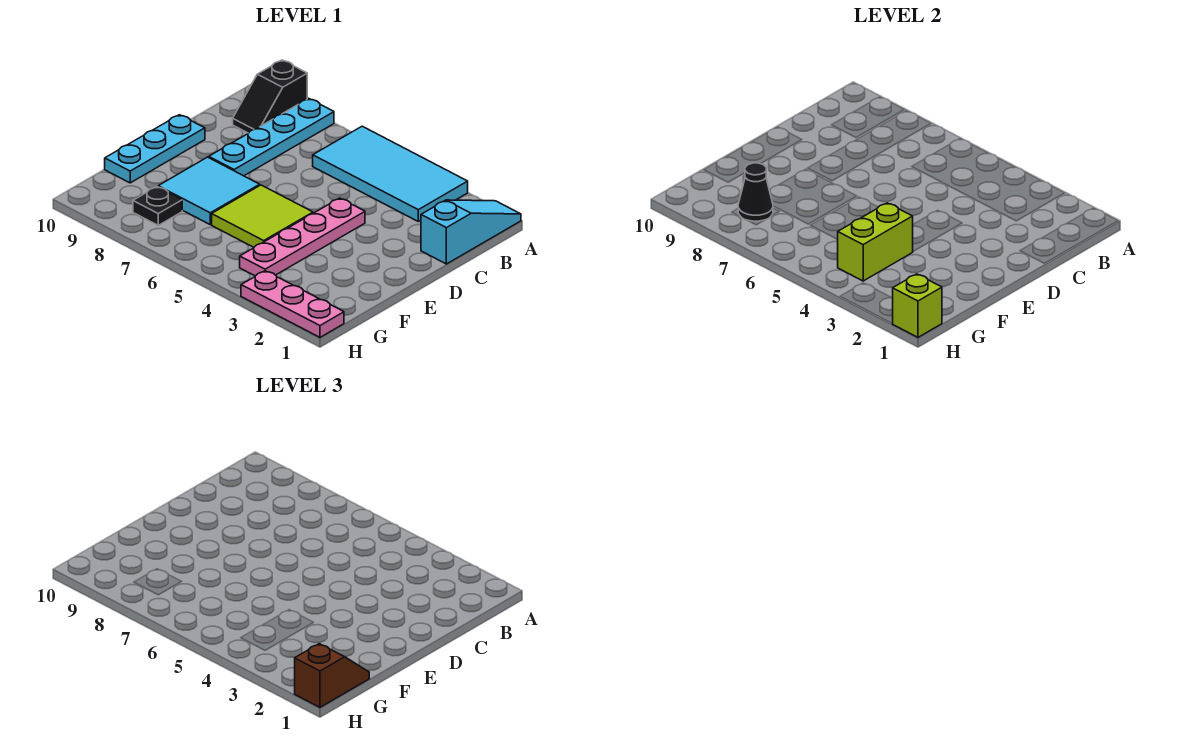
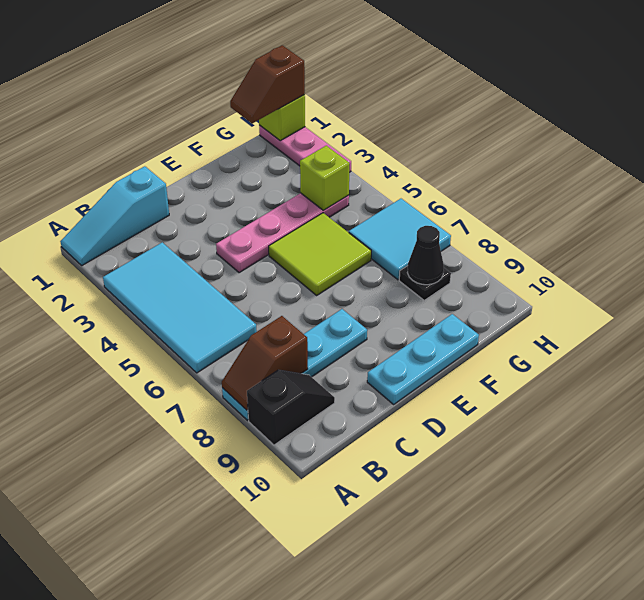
none -> brown 1x2 slope [222,316,308,410]
cyan 2x2 tile [158,157,260,225] -> cyan 2x2 tile moved to [349,199,451,280]
lime 1x2 brick [837,203,913,281] -> lime 1x1 brick [300,146,350,210]

